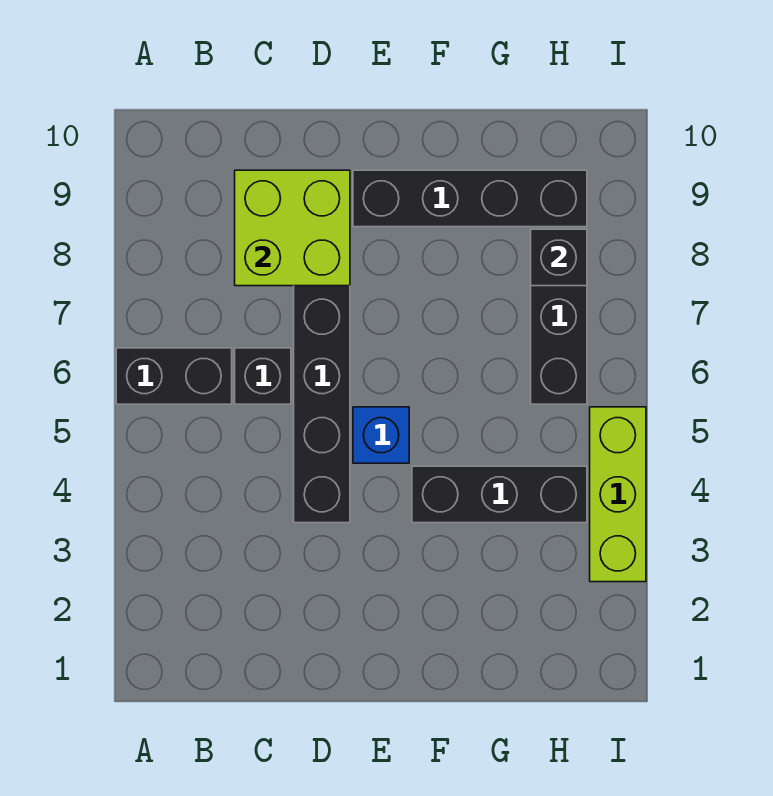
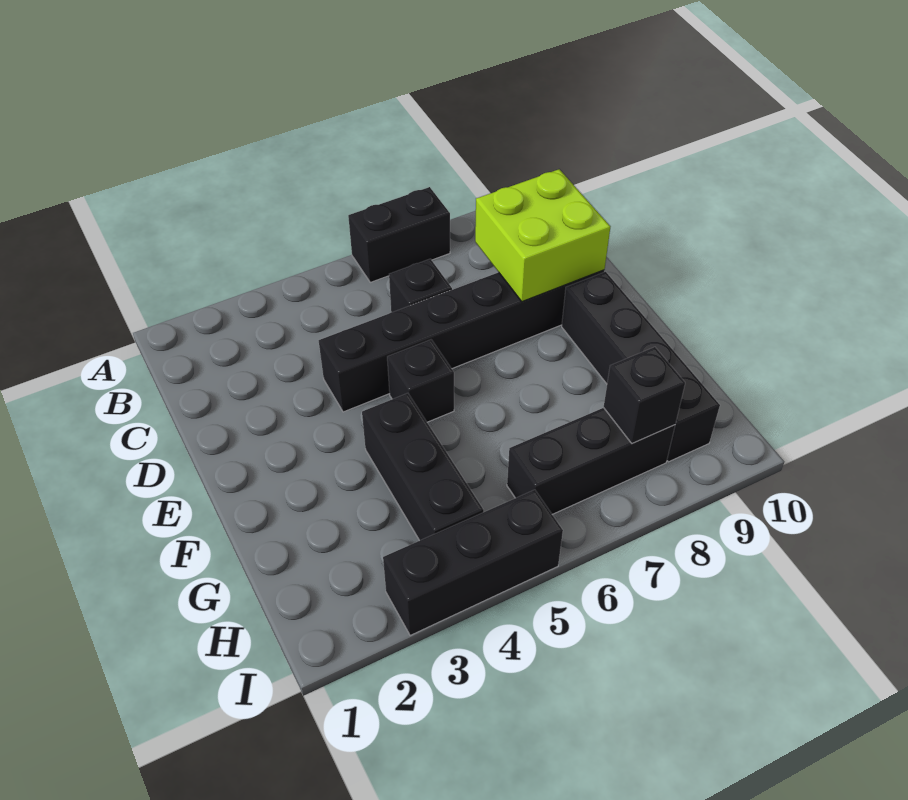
black 1x2 brick [116,348,232,404] -> black 1x2 brick turned to [348,187,450,282]
blue 1x1 brick [353,407,409,463] -> black 1x1 brick [387,340,454,422]
lime 1x3 brick [590,407,646,582] -> black 1x3 brick [383,490,563,636]

